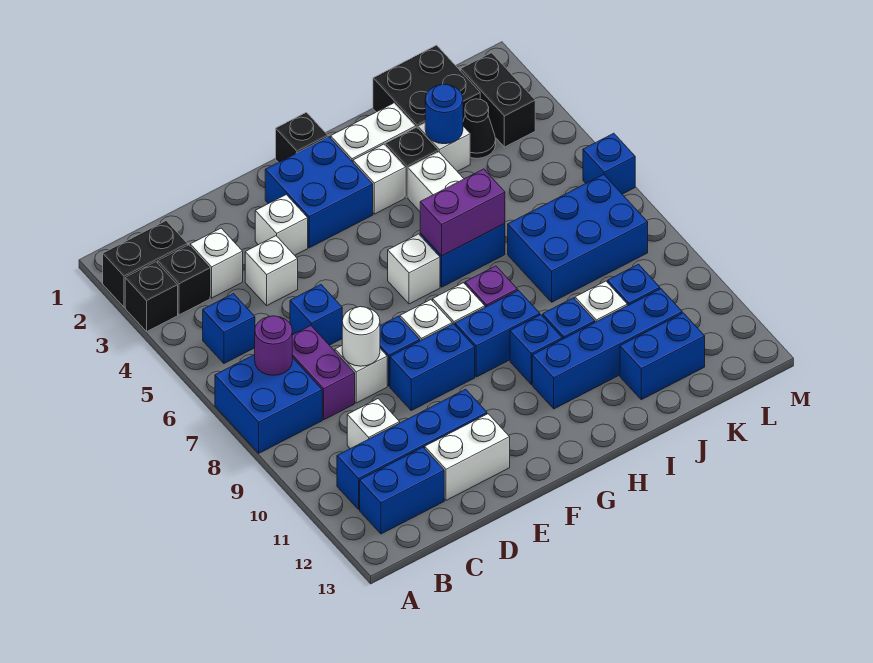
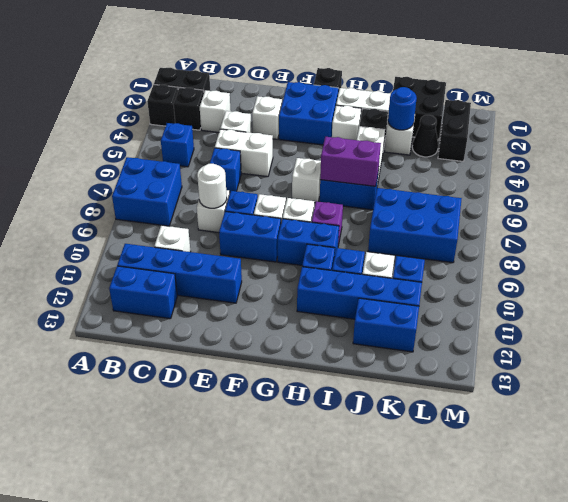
purple 1x1 round brick [255,316,292,375] -> none
purple 1x2 brick [292,326,355,420] -> none
white 1x2 brick [425,414,510,500] -> white 1x2 brick moved to [215,129,273,177]
blue 1x1 brick [583,133,635,194] -> none

